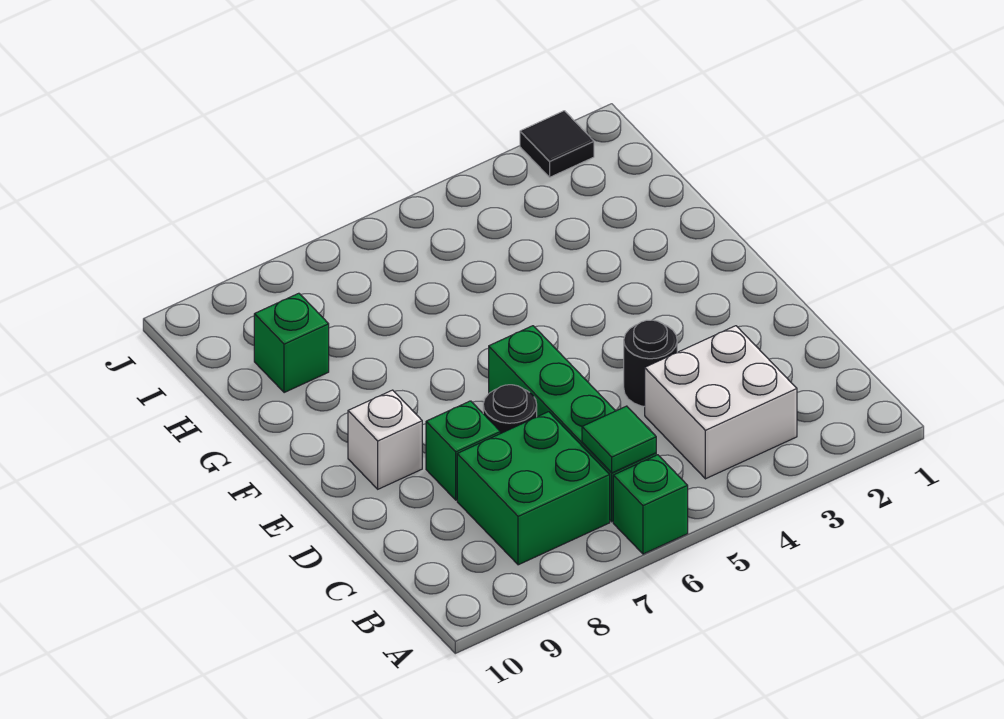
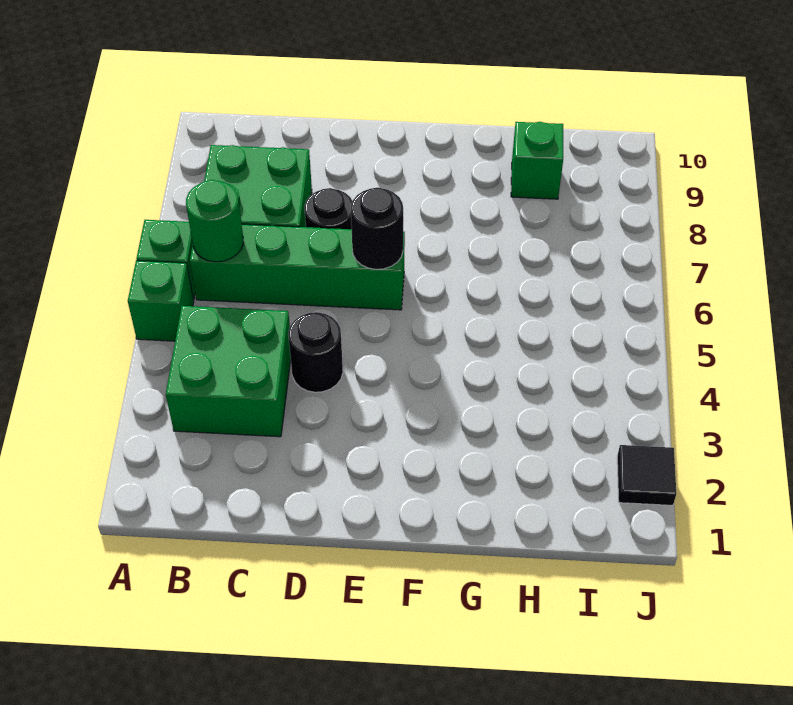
white 2x2 brick [645,326,797,479] -> green 2x2 brick [166,306,291,437]
green 1x1 tile [582,406,656,473] -> green 1x1 round brick [186,180,244,262]
green 1x1 brick [426,401,500,500] -> green 1x1 brick moved to [128,260,194,341]
none -> black 1x1 round brick [351,188,403,269]
white 1x1 brick [348,390,422,489] -> none

